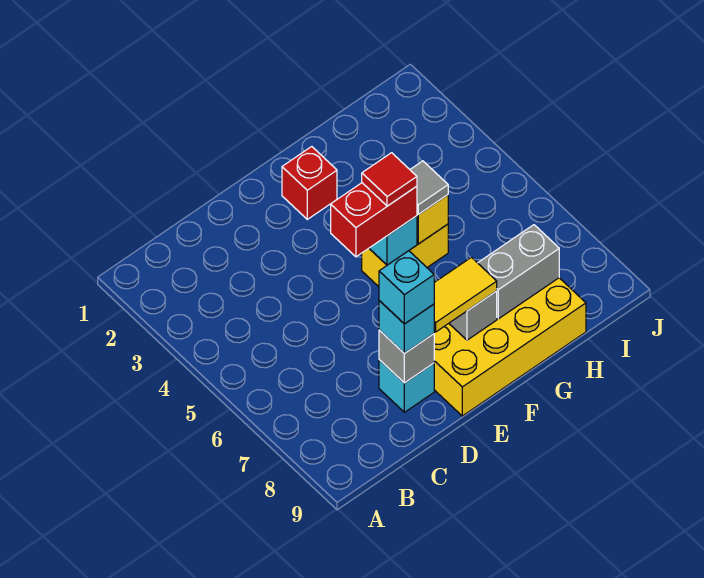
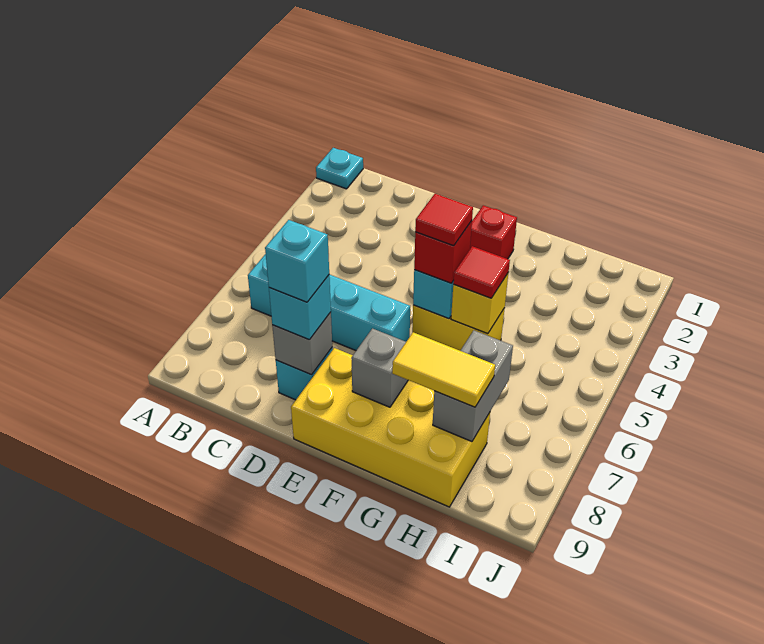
none -> cyan 1x1 plate [316,148,363,189]
none -> cyan 1x4 brick [248,254,410,350]
red 1x2 brick [331,183,417,257] -> red 1x1 brick [414,221,472,283]
yellow 1x2 tile [434,257,497,332] -> yellow 1x2 tile moved to [392,332,495,407]
grey 1x1 tile [410,161,448,214] -> red 1x1 tile [453,246,510,298]
grey 1x2 brick [478,225,559,319] -> grey 1x2 brick turned to [433,330,513,442]

